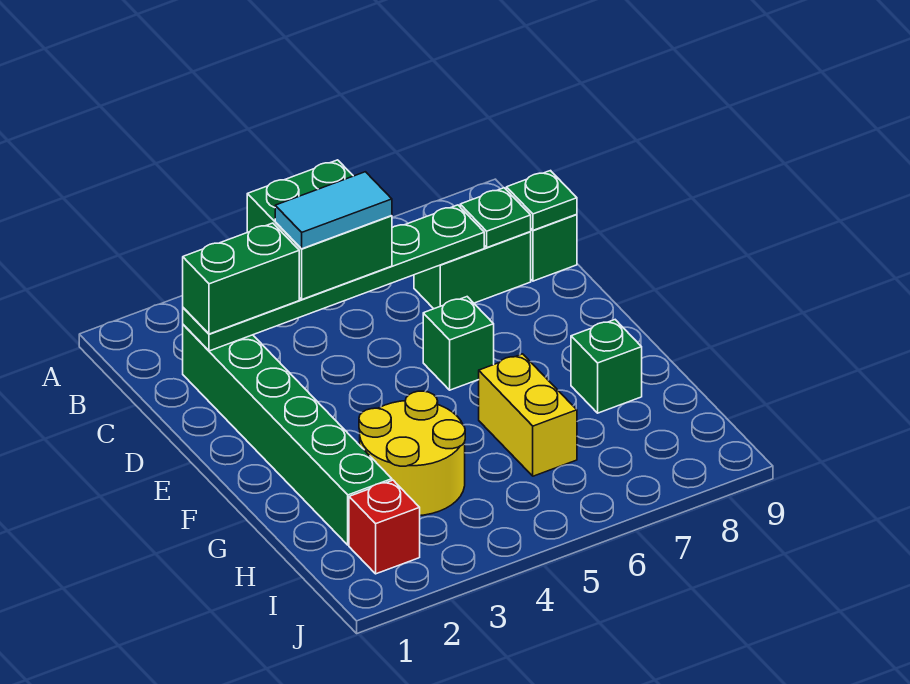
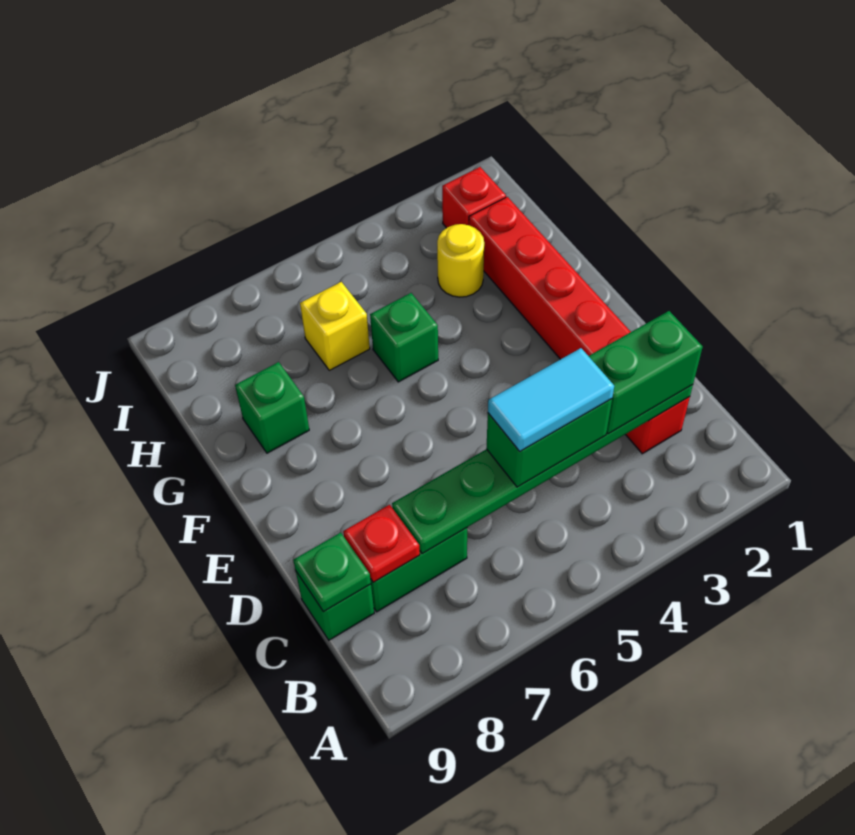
green 2x2 brick [247,160,392,299] -> green 1x2 brick [486,399,612,487]
green 1x6 brick [183,325,392,545] -> red 1x6 brick [469,197,690,454]
green 1x1 plate [460,188,531,247] -> red 1x1 plate [343,505,420,582]
green 1x1 brick [423,297,494,390] -> green 1x1 brick moved to [370,293,438,382]
yellow 2x2 round brick [359,391,465,515] -> yellow 1x1 round brick [437,224,484,297]
yellow 1x2 brick [479,354,577,476] -> yellow 1x1 brick [300,282,370,370]

